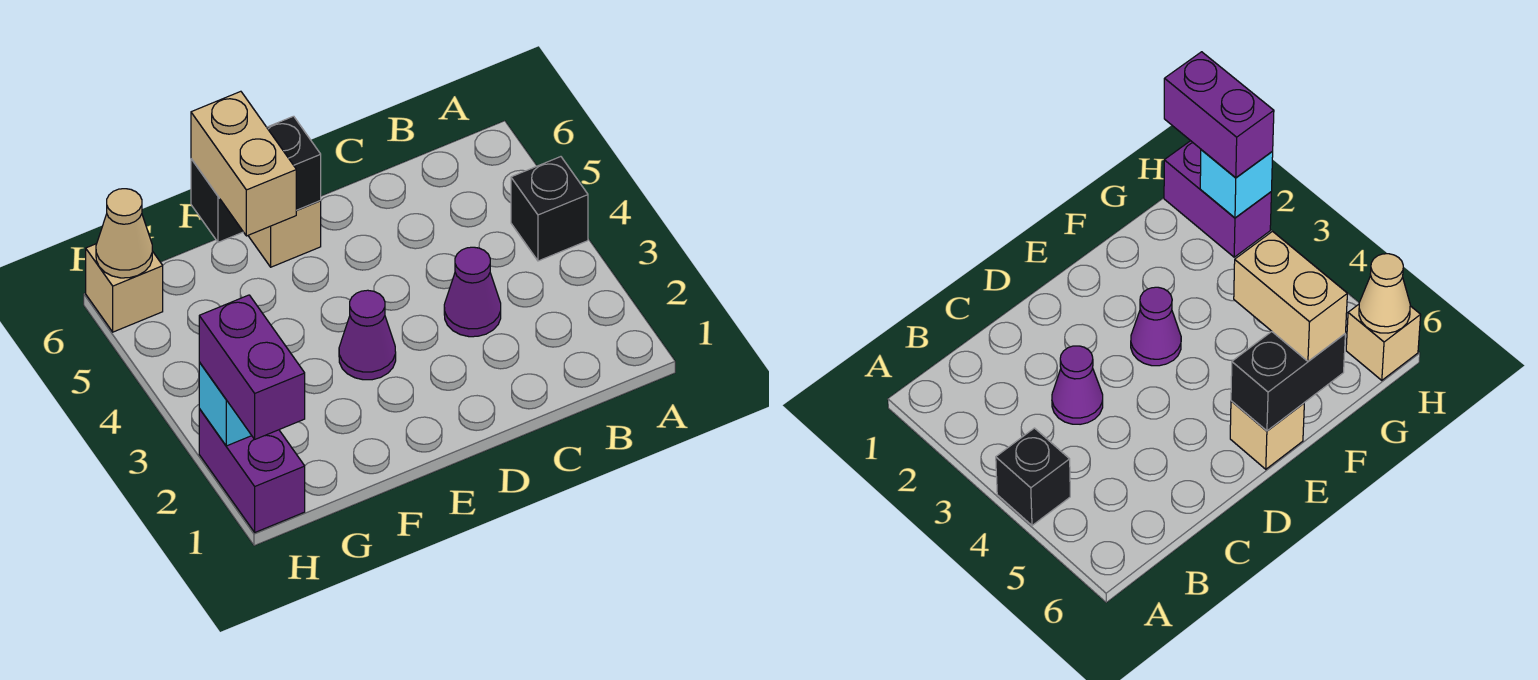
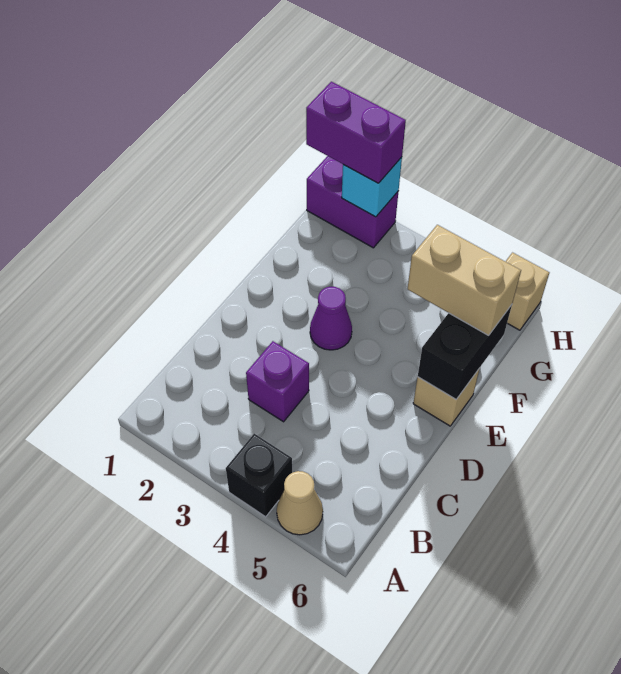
purple 1x1 cone [444,247,501,337] -> purple 1x1 brick [246,341,309,422]
tan 1x1 cone [96,189,152,278] -> tan 1x1 cone moved to [277,471,323,535]

